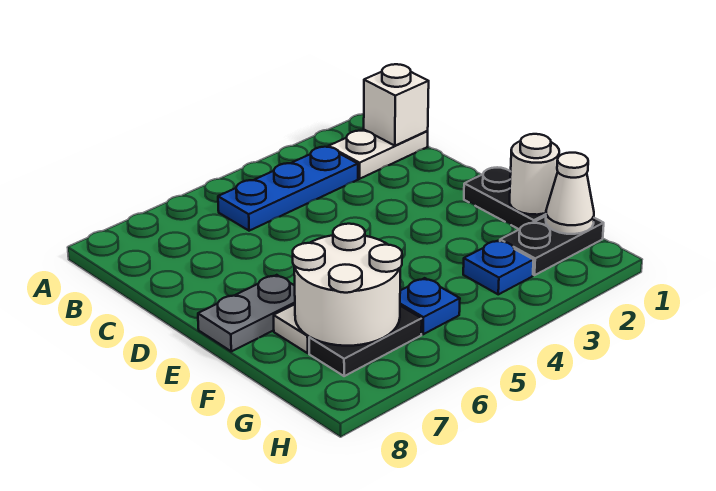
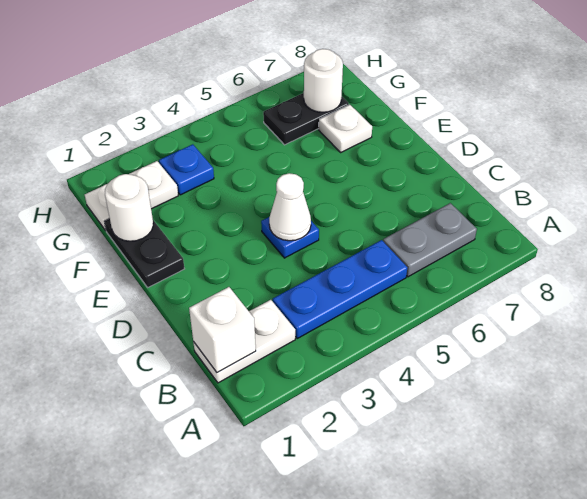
grey 1x2 plate [198,275,295,351] -> grey 1x2 plate moved to [383,203,477,277]
white 2x2 round brick [293,224,402,346] -> white 1x1 round brick [304,49,343,112]
black 1x2 plate [500,216,604,275] -> white 1x2 plate [85,161,178,231]
white 1x1 cone [546,153,594,234] -> white 1x1 cone moved to [269,173,311,241]
blue 1x1 plate [400,278,460,334] -> blue 1x1 plate moved to [261,217,319,258]

